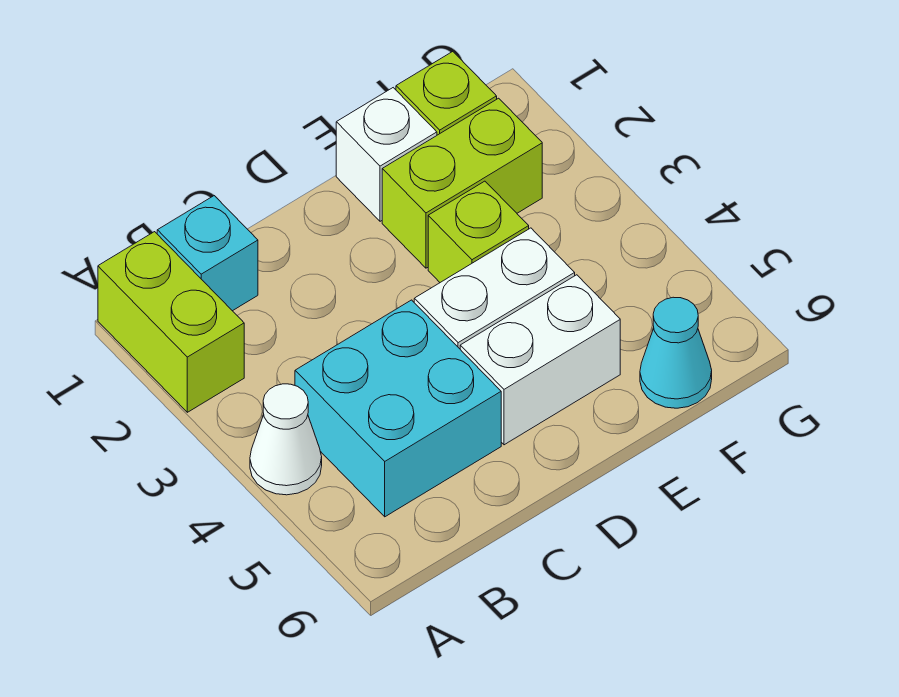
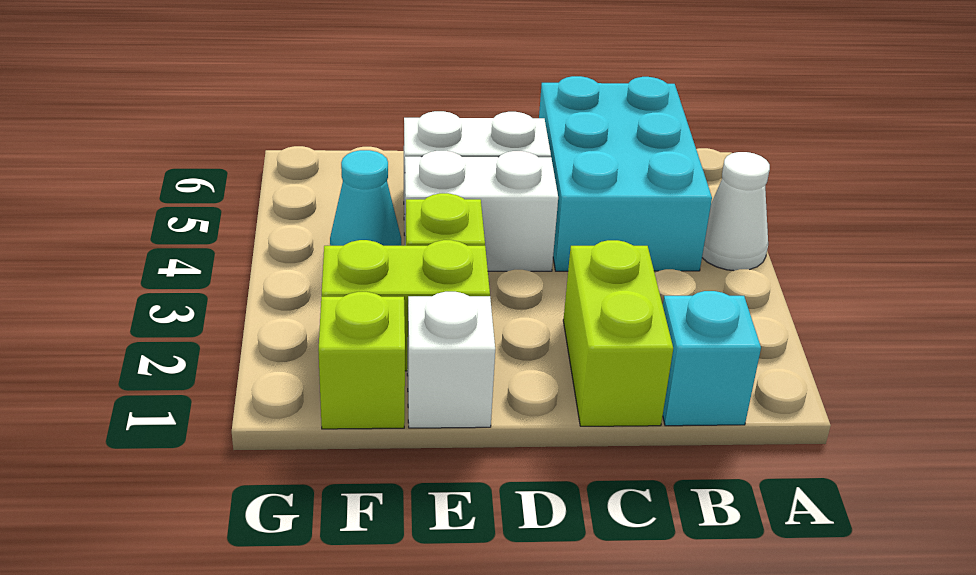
lime 1x2 brick [98,232,244,412] -> lime 1x2 brick moved to [563,240,673,426]
cyan 2x2 brick [295,300,501,517] -> cyan 2x3 brick [539,76,712,271]
cyan 1x1 cone [640,297,712,408] -> cyan 1x1 cone moved to [330,150,401,246]

